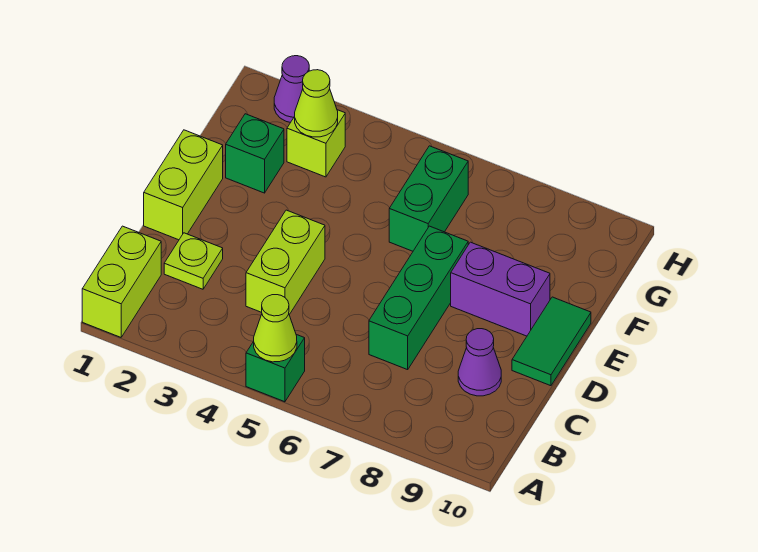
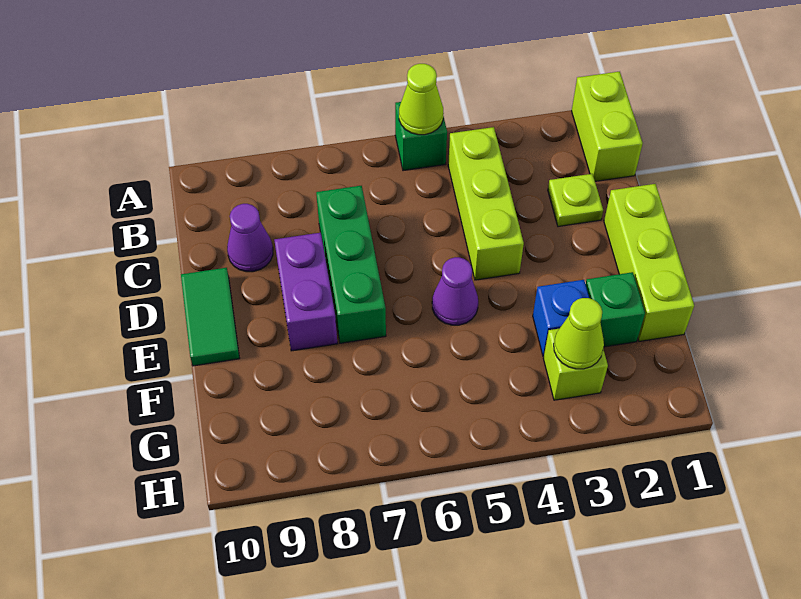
lime 1x2 brick [246,210,325,314] -> lime 1x3 brick [448,127,524,280]
lime 1x2 brick [144,130,223,240] -> lime 1x3 brick [604,184,694,341]
purple 1x2 brick [451,242,550,336] -> purple 1x2 brick turned to [274,233,338,351]
none -> blue 1x1 brick [533,280,589,356]
green 1x2 brick [389,146,468,251] -> none
purple 1x1 cone [274,56,309,123] -> purple 1x1 cone moved to [432,257,478,325]

